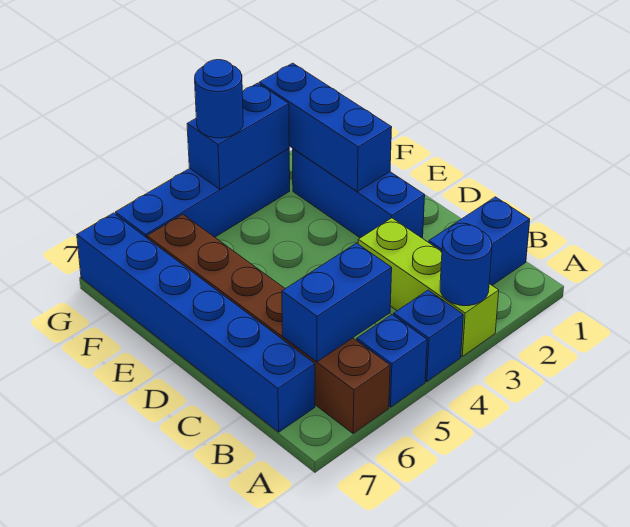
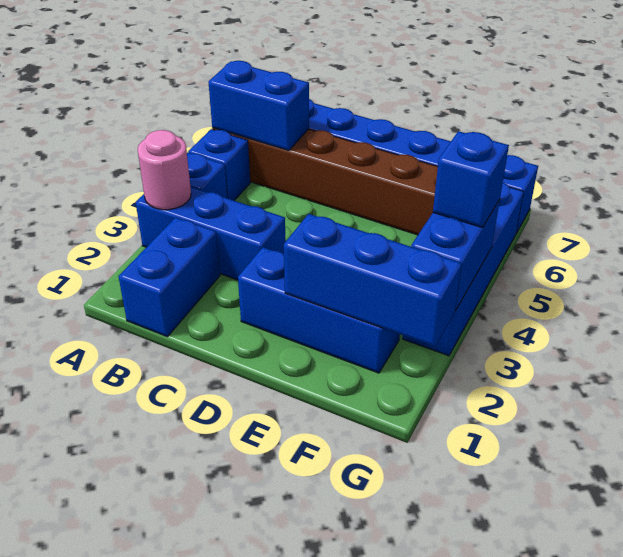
lime 1x3 brick [358,218,499,356] -> blue 1x3 brick [136,186,286,280]
blue 1x1 round brick [440,225,492,306] -> pink 1x1 round brick [138,130,191,210]
blue 1x2 brick [282,243,392,362] -> blue 1x2 brick turned to [208,61,309,150]
blue 1x1 round brick [195,60,243,138] -> blue 1x1 brick [433,131,509,228]

